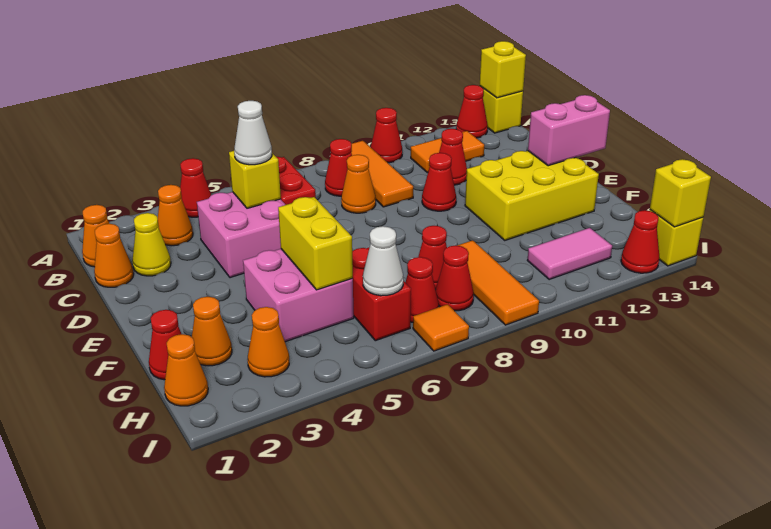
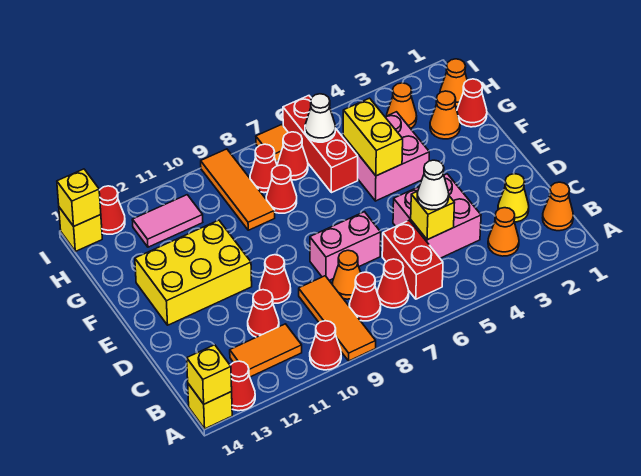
red 1x1 cone [180,158,211,217] -> red 1x1 cone moved to [377,259,409,308]
orange 1x1 cone [94,224,134,287] -> none
pink 1x2 brick [528,95,610,166] -> pink 1x2 brick moved to [310,212,381,280]
red 1x2 brick [352,248,411,341] -> red 1x3 brick [283,96,358,193]

